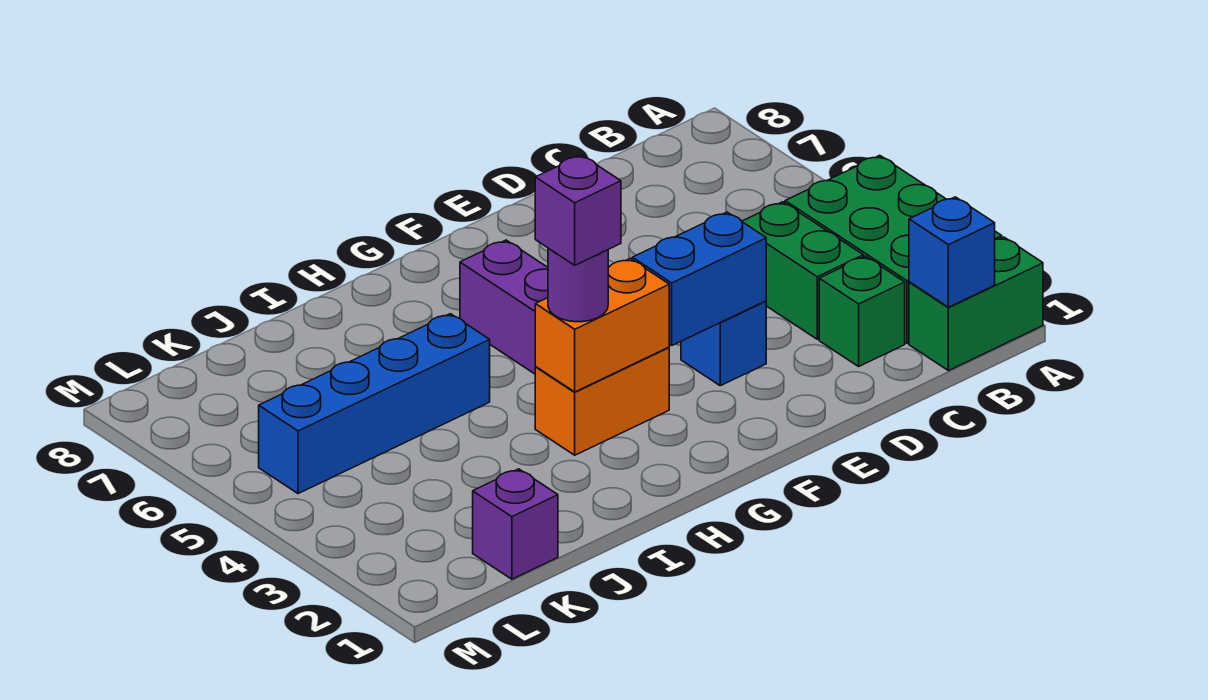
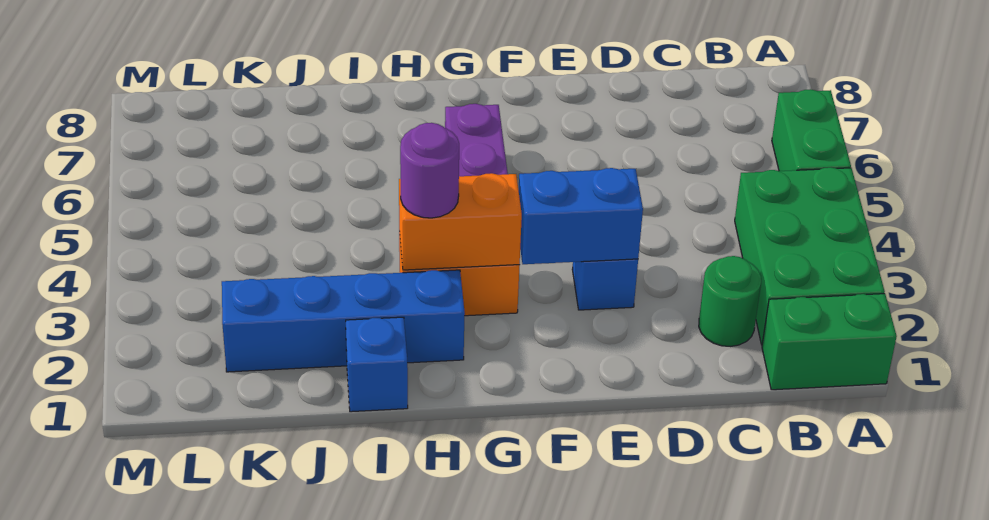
blue 1x1 brick [909,197,995,307] -> blue 1x1 brick moved to [346,317,408,412]
green 1x1 brick [819,256,905,366] -> green 1x1 round brick [699,256,761,346]
green 1x2 brick [742,202,863,339] -> green 1x2 brick moved to [772,89,851,171]
purple 1x1 brick [535,155,621,265] -> none
blue 1x4 brick [259,314,490,494] -> blue 1x4 brick moved to [222,270,465,372]
purple 1x1 brick [473,469,558,579] -> none

